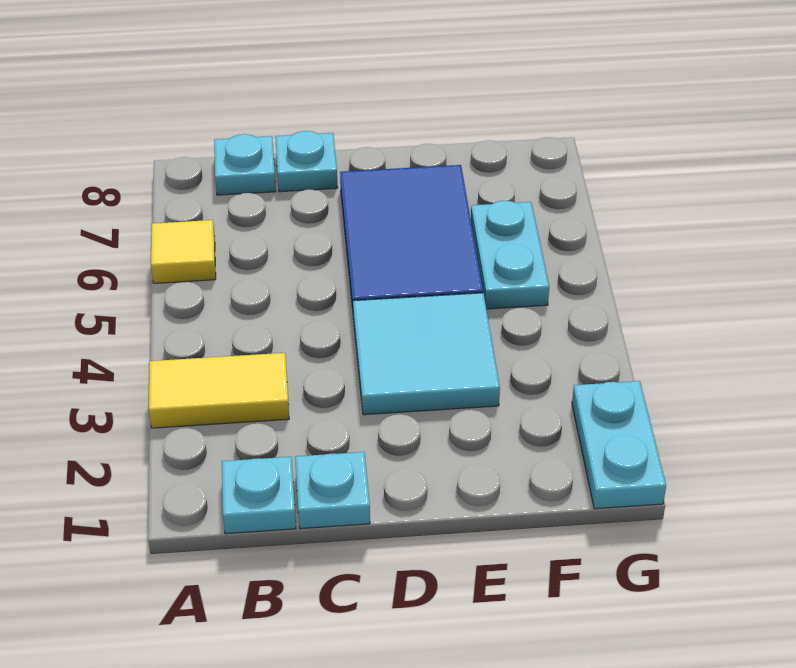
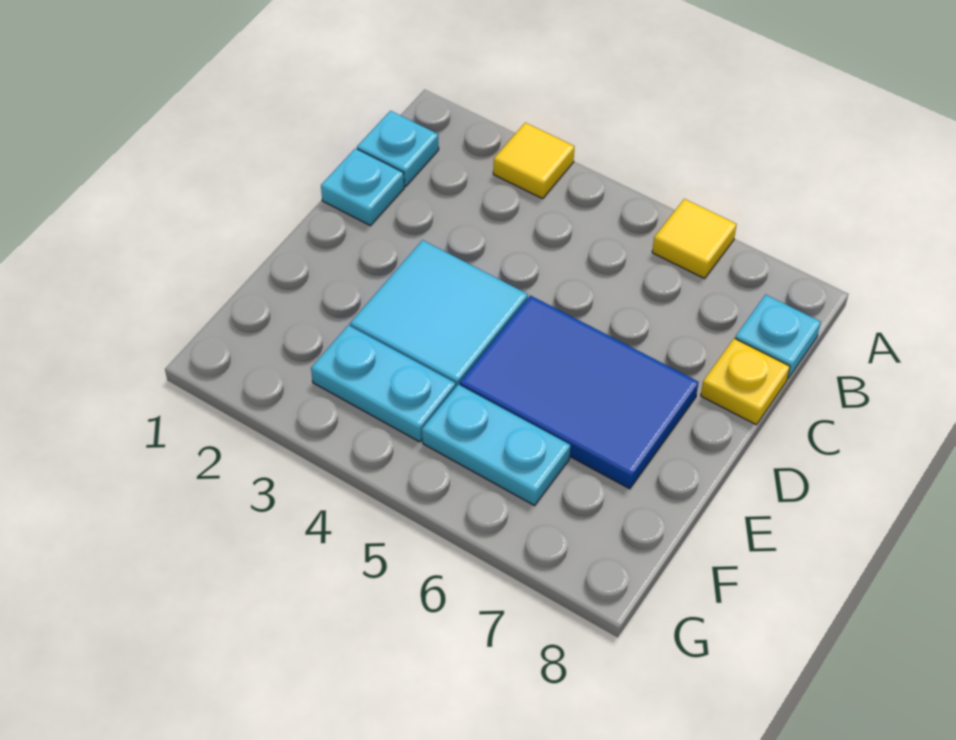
yellow 1x2 tile [149,353,289,428] -> yellow 1x1 tile [493,123,575,199]
cyan 1x1 plate [275,131,338,192] -> yellow 1x1 plate [701,338,790,425]
cyan 1x2 plate [572,381,666,509] -> cyan 1x2 plate moved to [311,325,456,442]

